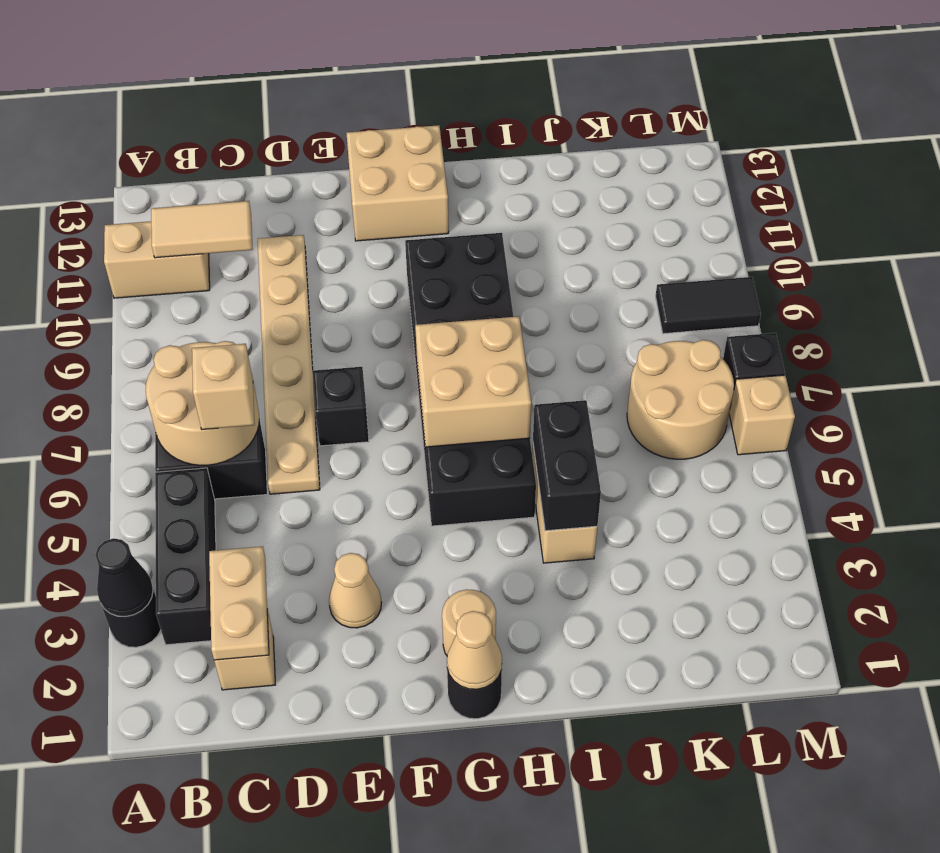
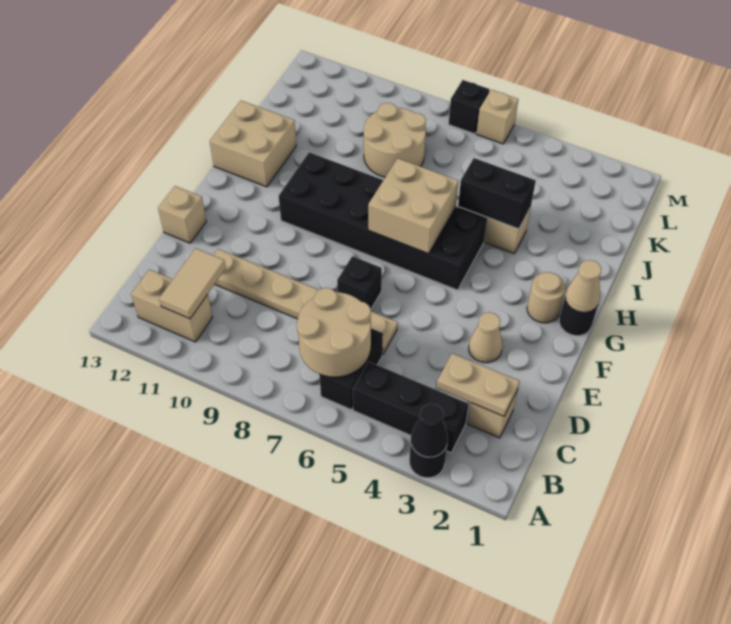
tan 1x2 brick [104,221,210,298] -> tan 1x2 brick turned to [131,269,213,342]
tan 1x1 brick [192,344,255,430] -> tan 1x1 brick moved to [158,186,206,243]
tan 2x2 brick [346,125,449,241] -> tan 2x2 brick moved to [210,101,296,187]
tan 2x2 round brick [627,340,734,459] -> tan 2x2 round brick moved to [364,103,426,177]
black 1x2 tile [656,277,761,334] -> none

